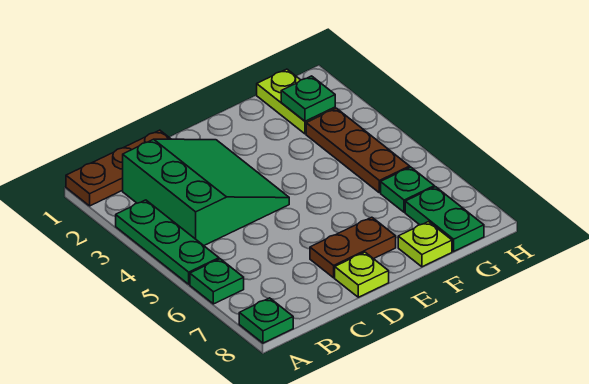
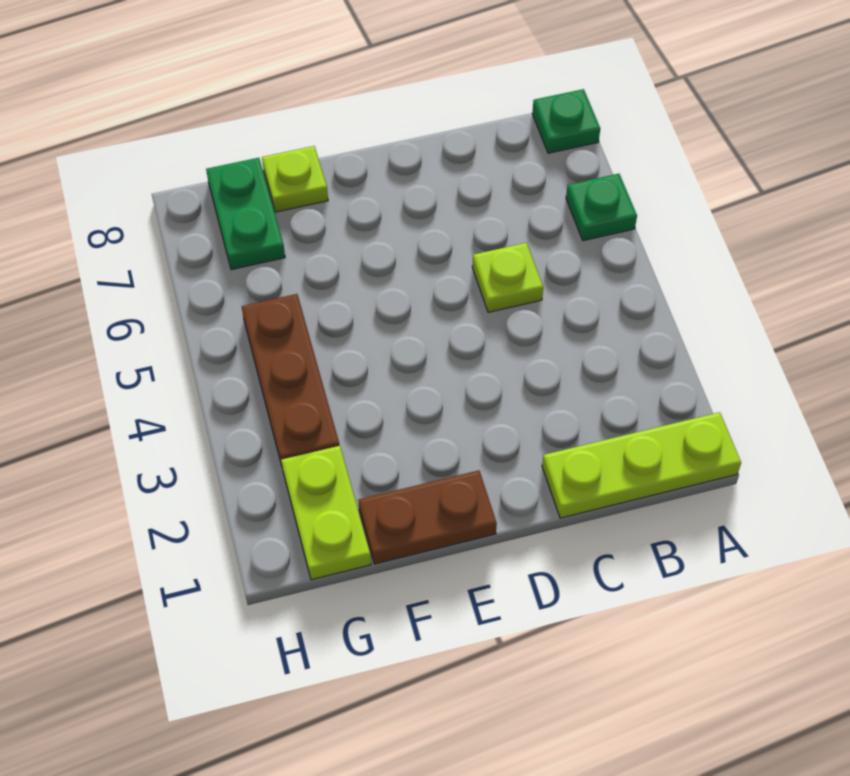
brown 1x3 plate [66,130,170,206] -> lime 1x3 plate [542,412,741,518]
green 1x3 plate [116,200,219,284] -> none
green 3x3 slope [123,139,289,246] -> none
brown 1x2 plate [310,217,396,278] -> brown 1x2 plate moved to [358,470,497,564]
lime 1x1 plate [335,252,389,297] -> lime 1x1 plate moved to [472,243,543,312]
green 1x1 plate [281,76,335,121] -> none
green 1x1 plate [381,167,434,212] -> none

